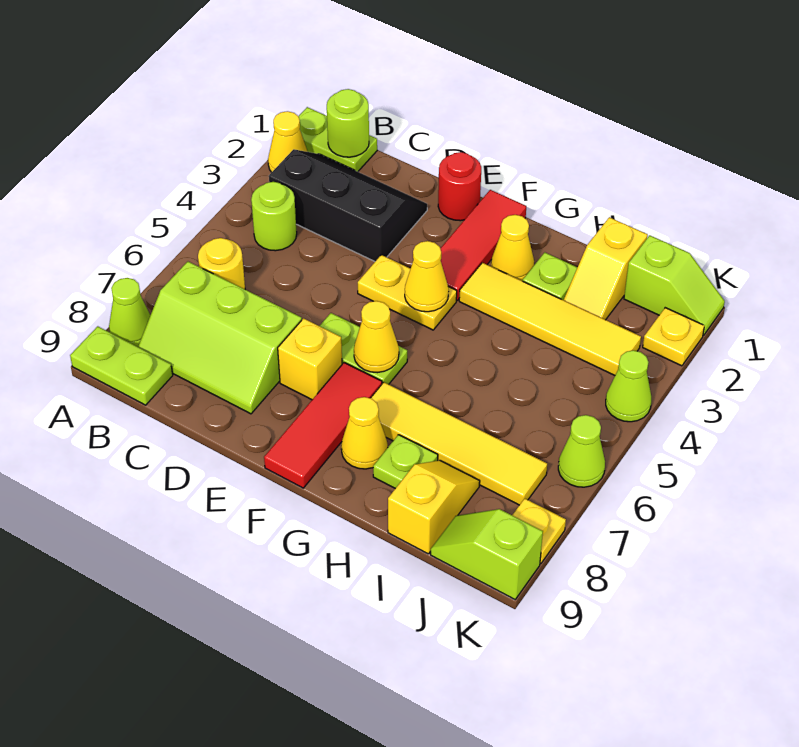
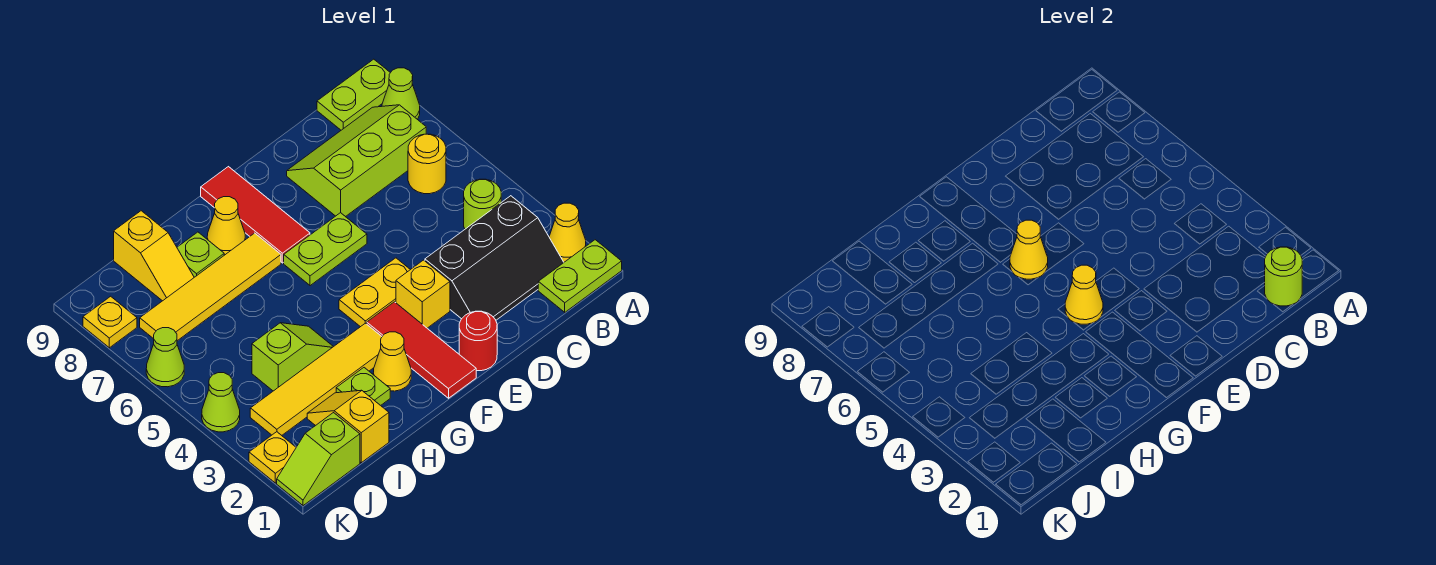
yellow 1x1 brick [278,318,342,400] -> yellow 1x1 brick moved to [396,260,450,328]
lime 1x2 slope [431,509,543,599] -> lime 1x2 slope moved to [252,323,333,391]

